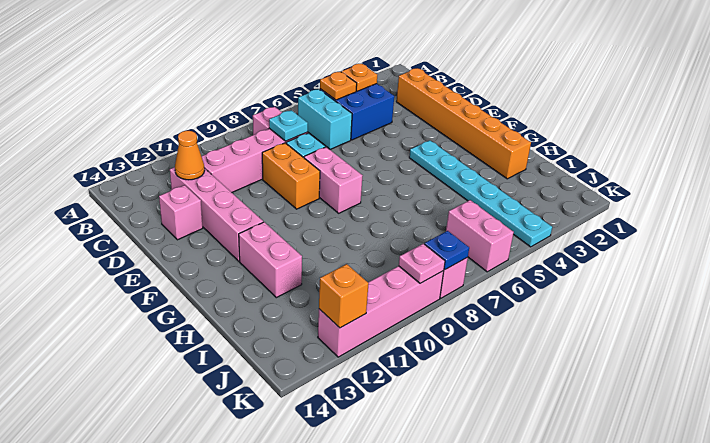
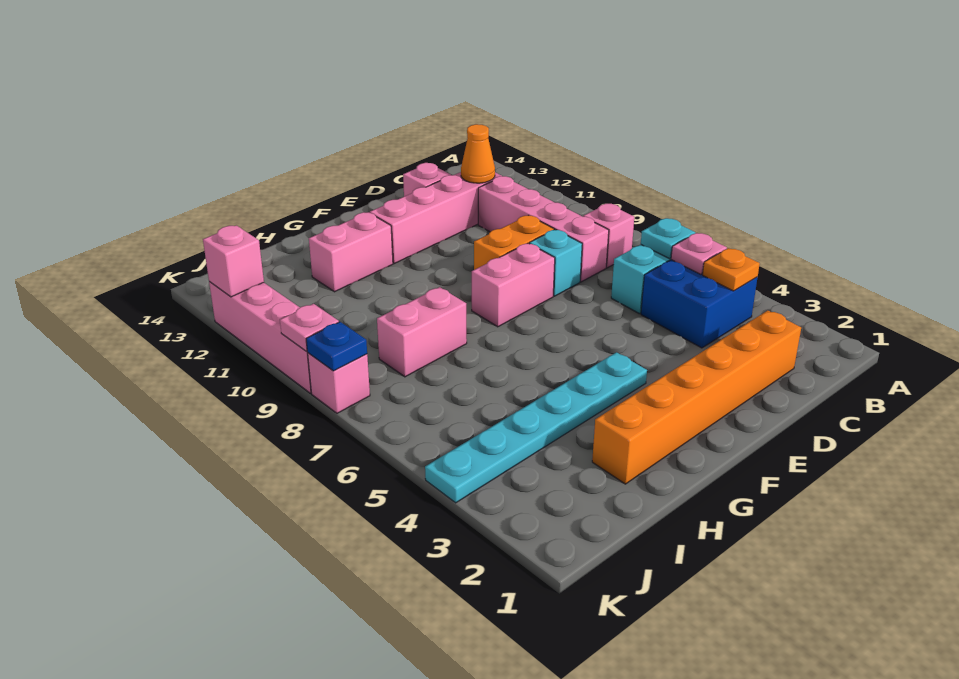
orange 1x1 plate [320,72,357,100] -> pink 1x1 plate [671,233,727,274]
cyan 1x1 plate [269,110,308,141] -> cyan 1x1 plate moved to [641,218,695,259]
pink 1x2 brick [446,200,514,272] -> pink 1x2 brick moved to [377,287,467,377]
orange 1x1 brick [319,264,369,328] -> pink 1x1 brick [203,225,264,297]

